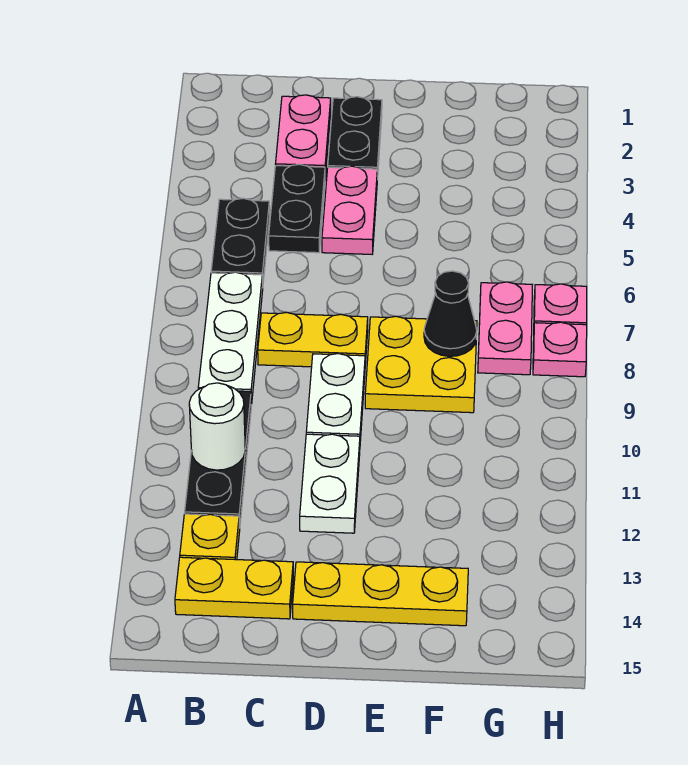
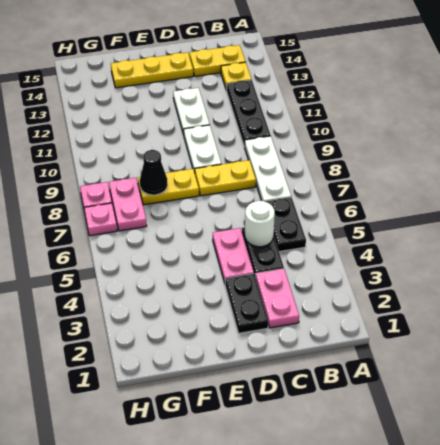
white 1x1 round brick [189,383,245,470] -> white 1x1 round brick moved to [245,201,275,247]
yellow 2x2 plate [365,316,477,413] -> yellow 1x2 plate [138,169,199,205]

